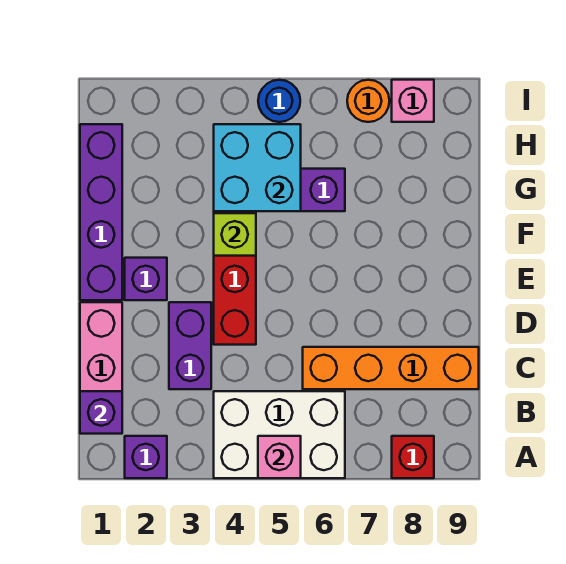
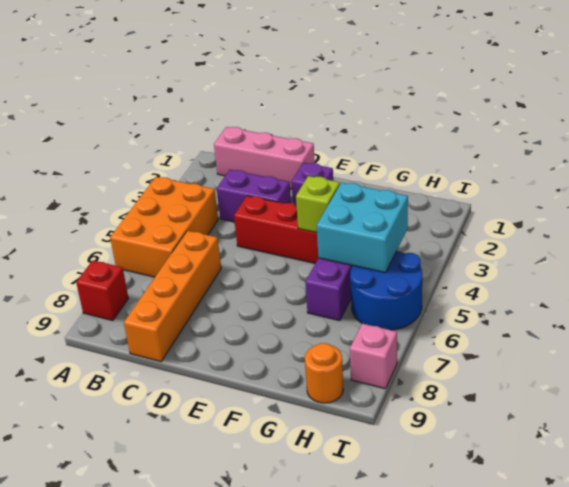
purple 1x1 brick [125,436,167,478] -> none
white 2x3 brick [214,391,345,478] -> orange 2x3 brick [110,177,218,277]
pink 1x1 brick [258,436,301,478] -> none
purple 1x1 brick [80,391,122,434] -> none
purple 1x4 brick [80,124,122,300] -> none
blue 1x1 round brick [258,80,300,122] -> blue 2x2 round brick [350,251,422,330]
orange 1x1 round brick [347,80,389,122] -> orange 1x1 round brick moved to [305,343,343,403]

